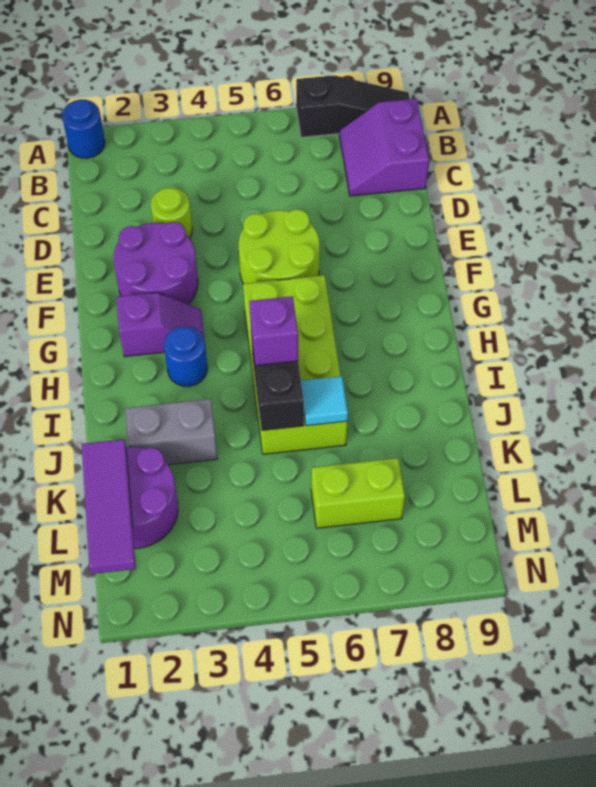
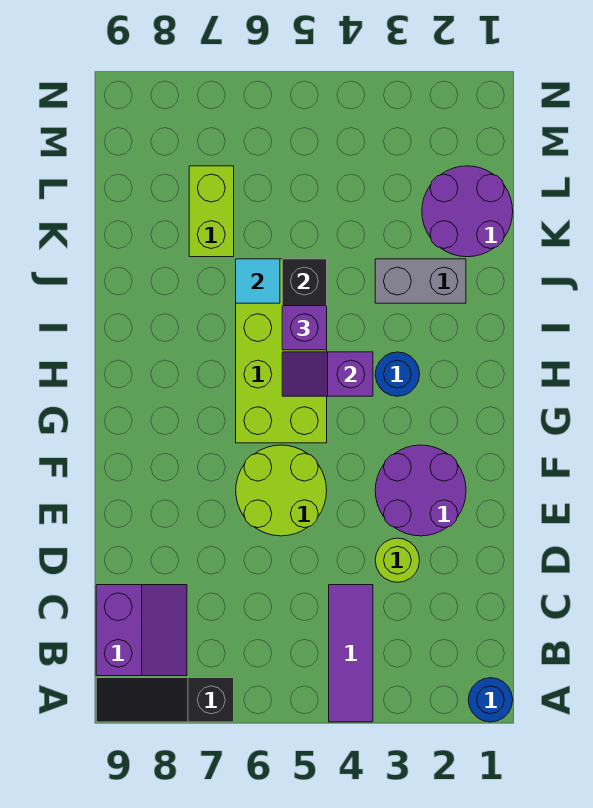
purple 1x2 slope [117,292,204,357] -> purple 1x2 slope moved to [282,352,373,396]
purple 1x3 tile [82,439,136,574] -> purple 1x3 tile moved to [329,585,373,722]
lime 1x2 brick [311,458,405,528] -> lime 1x2 brick turned to [189,166,234,257]

